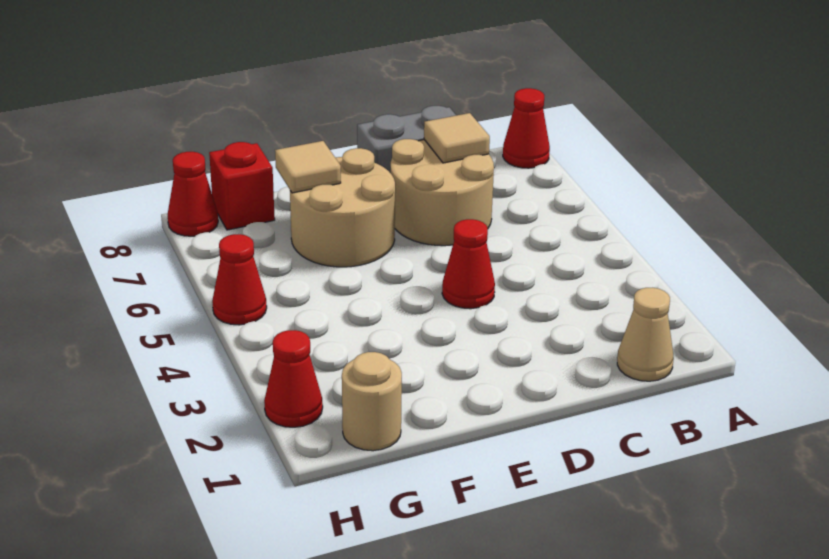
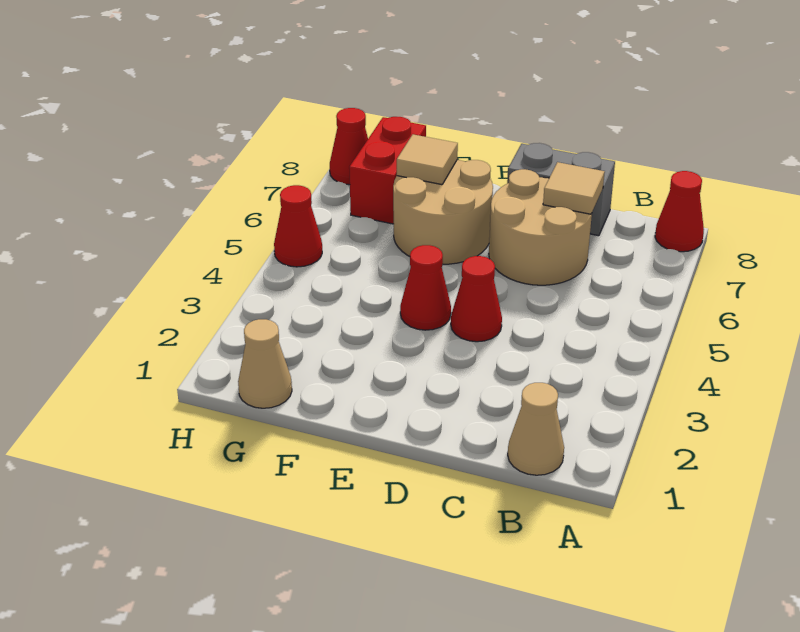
tan 1x1 round brick [342,352,402,451] -> tan 1x1 cone [238,319,292,408]
red 1x1 brick [209,142,275,230] -> red 1x2 brick [349,117,426,224]
red 1x1 cone [264,330,323,427] -> red 1x1 cone moved to [400,245,451,330]

